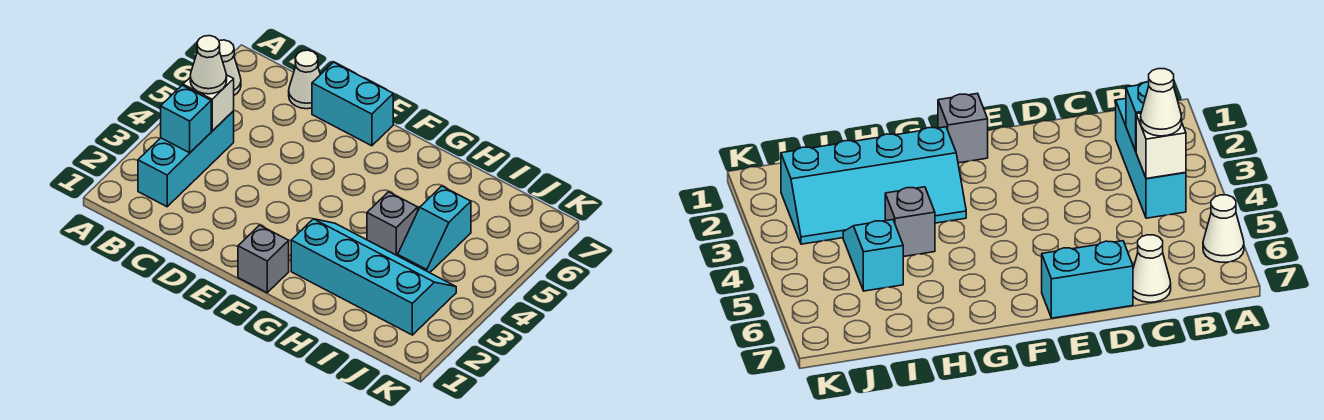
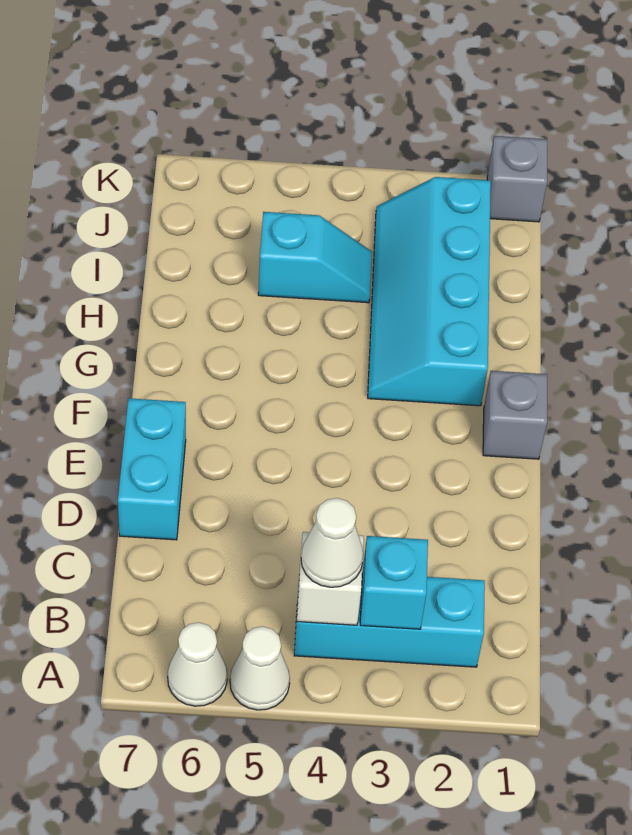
white 1x1 cone [289,50,320,109] -> white 1x1 cone moved to [230,626,290,710]
grey 1x1 brick [367,192,418,256] -> grey 1x1 brick moved to [487,136,547,222]

